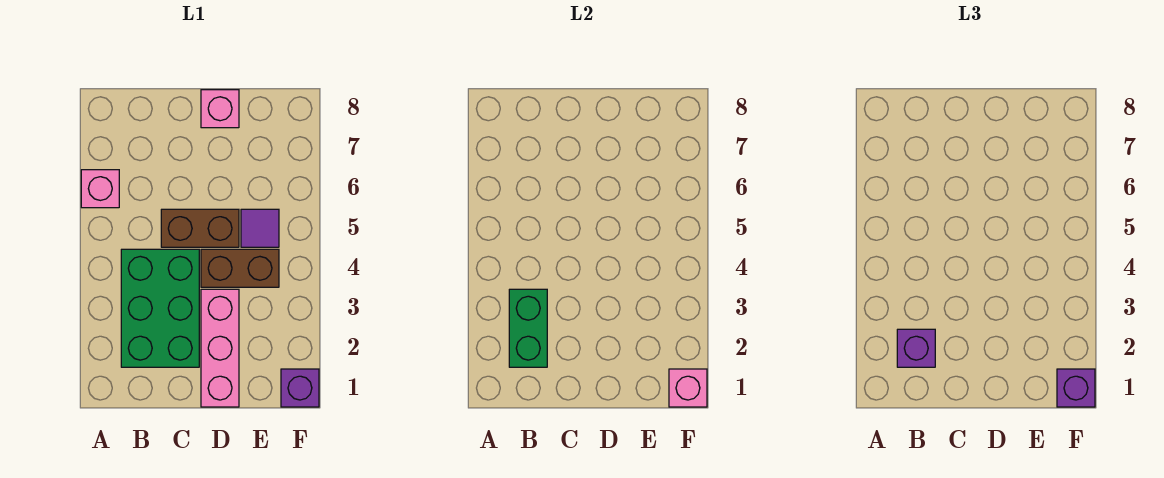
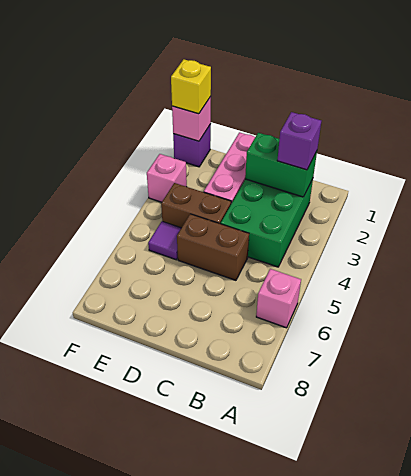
green 1x2 brick [509,289,547,367] -> green 1x2 brick turned to [245,133,317,197]
pink 1x1 brick [201,90,239,128] -> pink 1x1 brick moved to [147,154,187,202]
purple 1x1 brick [1057,369,1095,407] -> yellow 1x1 brick [171,59,211,114]

